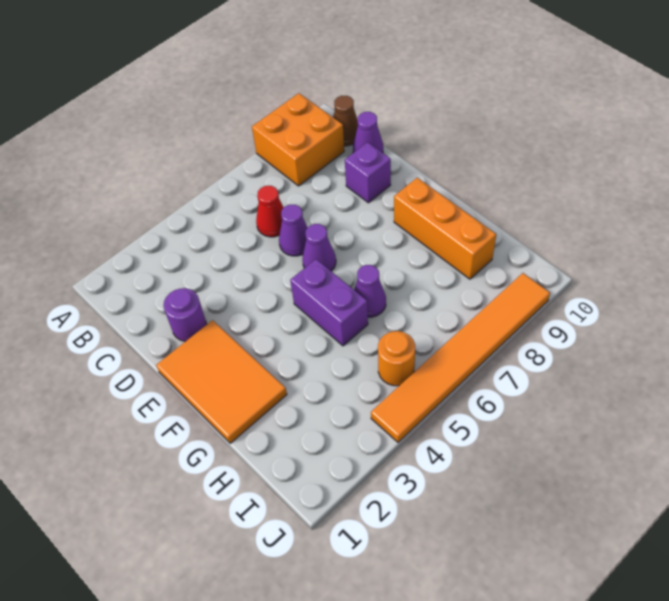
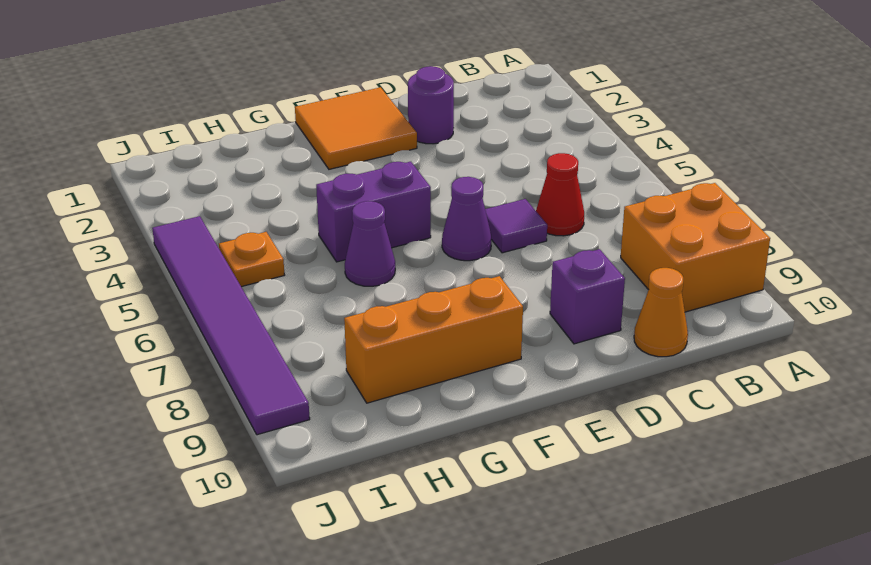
brown 1x1 cone [333,96,358,146] -> none
purple 1x1 cone [353,112,383,153] -> orange 1x1 cone [634,268,688,357]
purple 1x1 cone [279,205,308,256] -> purple 1x1 tile [485,199,547,253]
orange 2x3 tile [156,320,287,443] -> orange 2x2 tile [295,87,417,169]
orange 1x1 round brick [378,331,415,386] -> orange 1x1 plate [219,232,284,287]
orange 1x6 tile [371,273,550,442] -> purple 1x6 tile [152,216,310,435]

